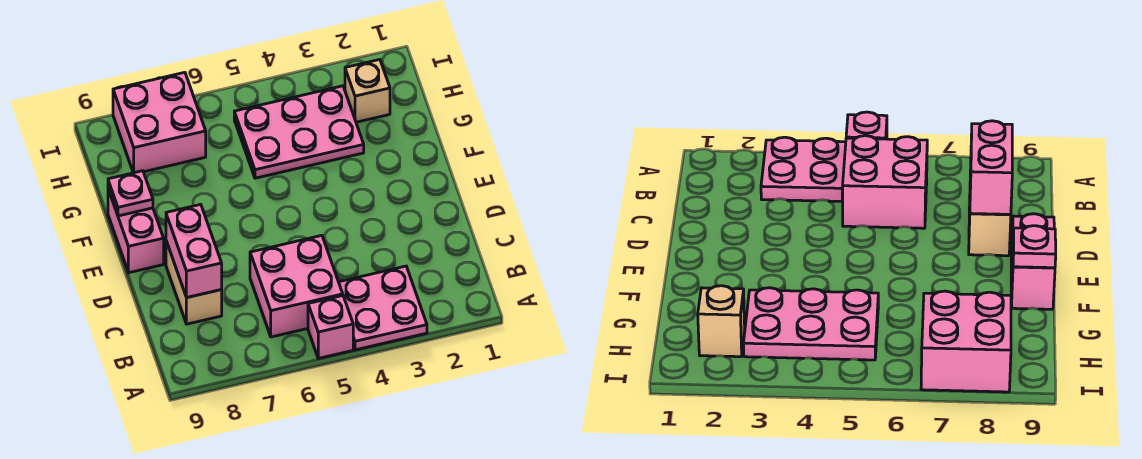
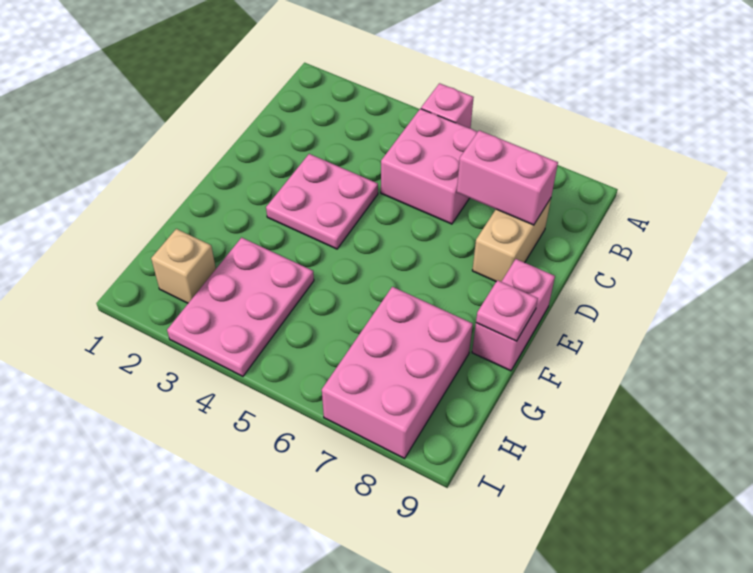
pink 2x2 plate [339,266,427,350] -> pink 2x2 plate moved to [266,154,378,249]
pink 1x2 brick [166,204,222,298] -> pink 1x2 brick turned to [457,130,558,225]
pink 2x3 plate [234,86,364,178] -> pink 2x3 plate turned to [167,238,314,376]
pink 2x2 brick [113,72,206,173] -> pink 2x3 brick [322,287,473,458]

